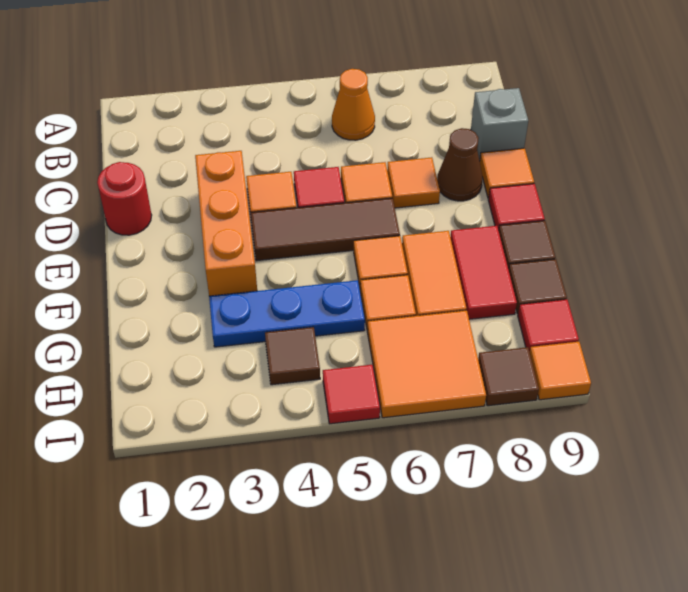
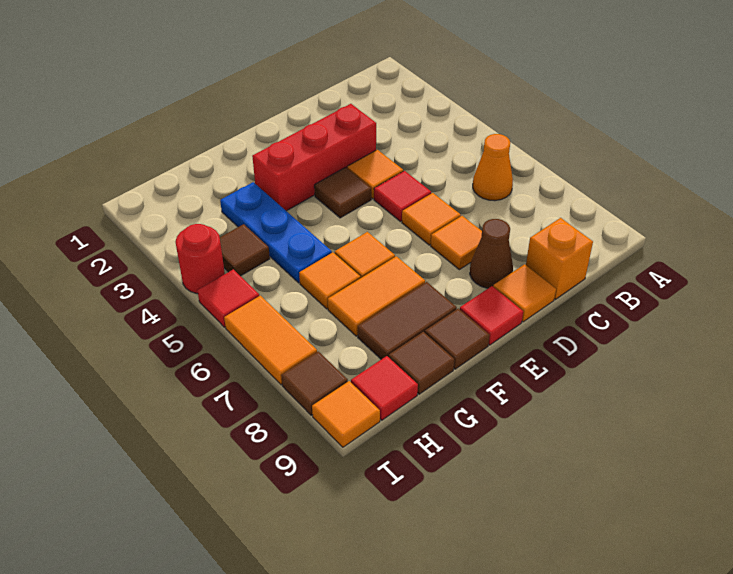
grey 1x1 brick [471,88,528,161] -> orange 1x1 brick [526,218,593,299]
red 1x1 round brick [97,162,152,235] -> red 1x1 round brick moved to [175,224,225,294]
orange 1x3 brick [195,151,257,296] -> red 1x3 brick [252,104,376,211]
brown 1x3 tile [251,198,400,261] -> brown 1x1 tile [314,167,371,218]
red 1x2 tile [450,226,517,319] -> brown 1x2 tile [358,282,457,359]
orange 2x2 tile [367,310,486,418] -> orange 1x2 tile [224,296,317,385]

